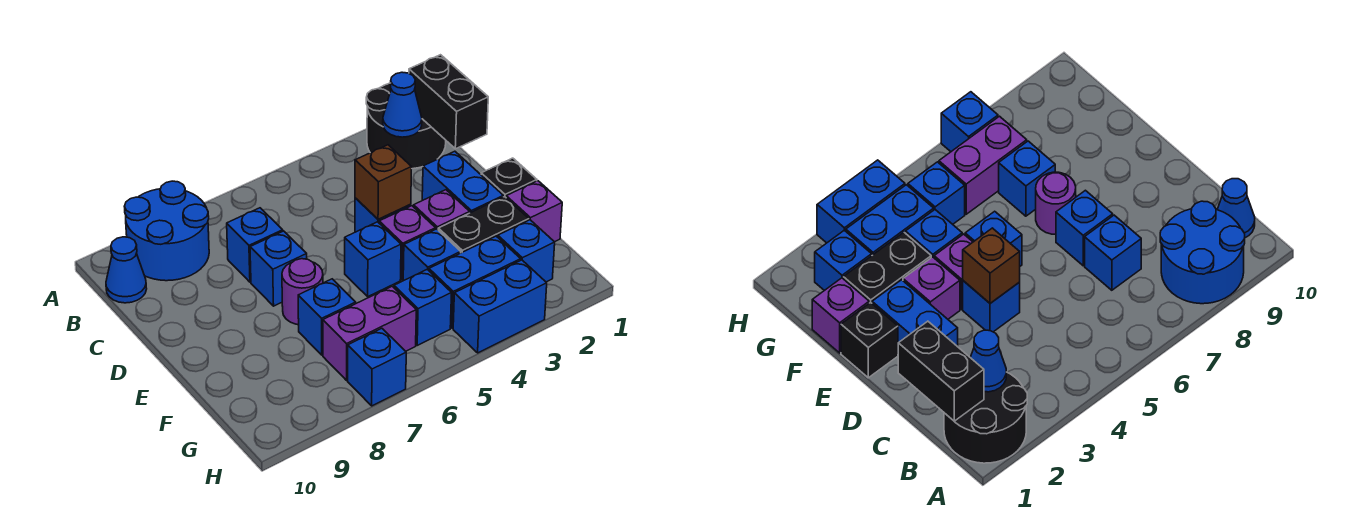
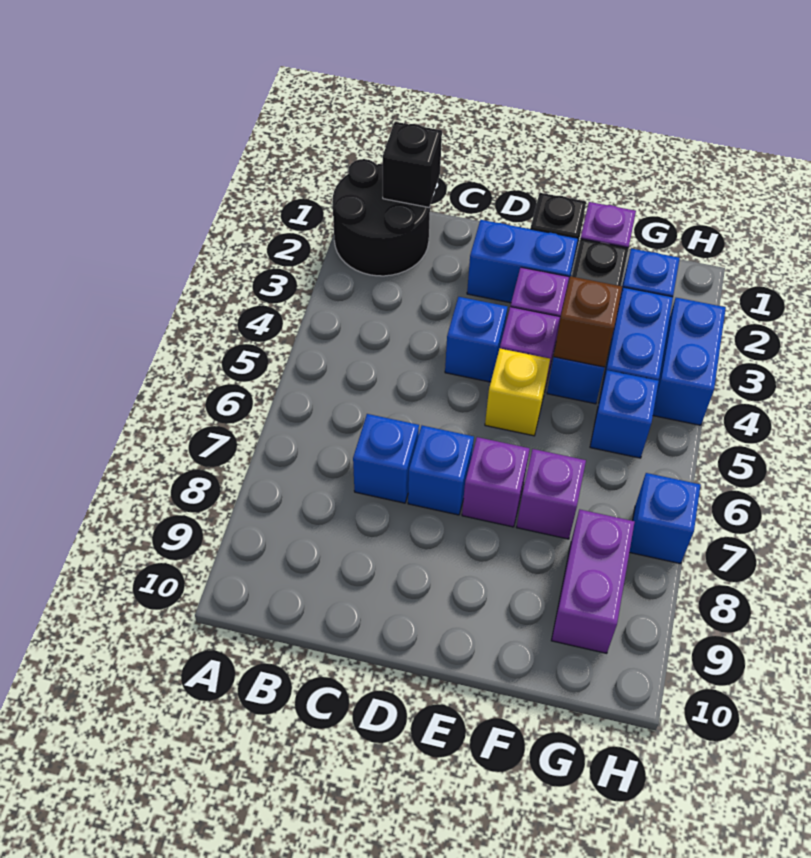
blue 2x2 round brick [124,181,209,281] -> none
black 1x2 brick [409,55,488,149] -> black 1x1 brick [383,122,442,207]
blue 1x1 cone [383,72,422,137] -> none
blue 1x1 cone [106,237,147,303] -> none
brown 1x1 brick [355,145,412,219] -> brown 1x1 brick moved to [554,276,622,367]
blue 1x1 brick [345,222,401,296] -> yellow 1x1 brick [485,348,550,436]
purple 1x1 round brick [282,259,323,325] -> purple 1x1 brick [462,437,530,527]
blue 1x1 brick [298,279,356,355] -> purple 1x1 brick [517,449,586,539]
purple 1x2 brick [323,286,416,380] -> purple 1x2 brick moved to [551,509,635,653]

